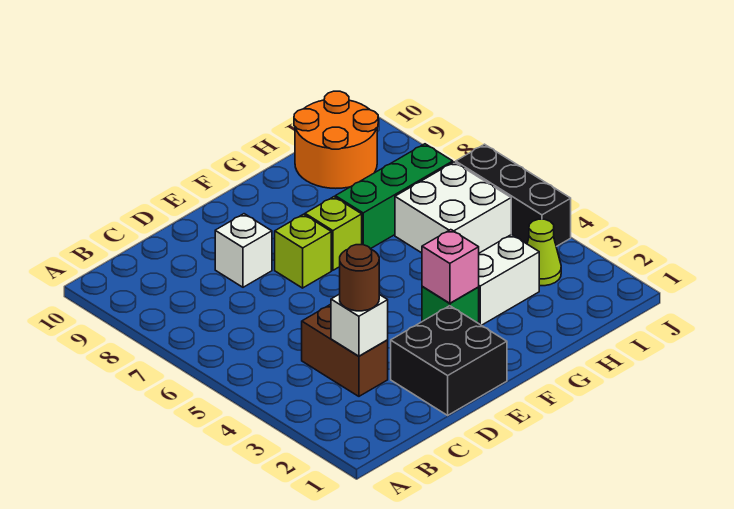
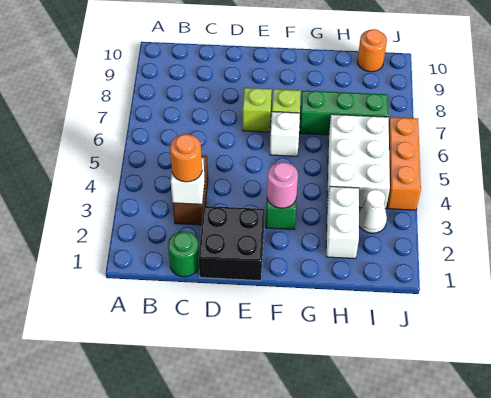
none -> green 1x1 round brick [168,231,199,277]
brown 1x1 round brick [340,245,379,311] -> orange 1x1 round brick [170,134,202,182]
white 1x1 brick [215,214,272,287] -> white 1x1 brick moved to [270,112,300,156]
pink 1x1 brick [422,230,479,303] -> pink 1x1 round brick [267,162,298,208]
white 1x2 brick [479,234,539,325] -> white 1x2 brick turned to [326,186,359,259]
white 2x2 brick [395,162,511,253] -> white 2x3 brick [327,114,390,209]
orange 2x2 round brick [294,91,378,188] -> orange 1x1 round brick [357,29,387,72]
lime 1x1 cone [527,219,561,286] -> white 1x1 cone [359,189,387,233]
black 1x3 brick [456,144,571,247] -> orange 1x3 brick [387,117,421,210]

